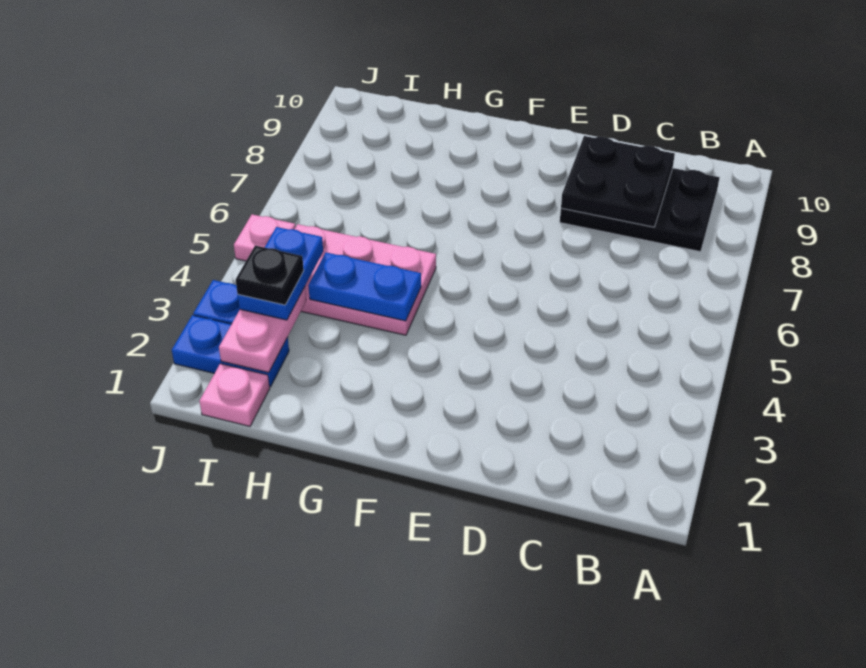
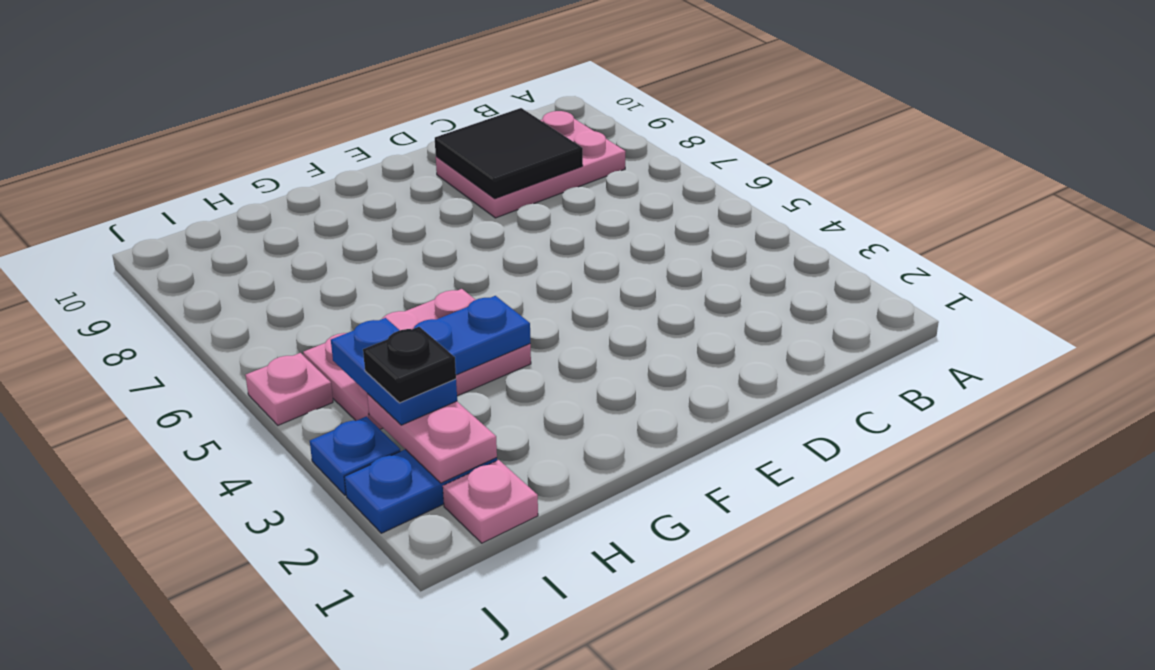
black 2x3 plate [560,168,720,252] -> pink 2x3 plate [436,111,626,218]
black 2x2 plate [561,136,675,227] -> black 2x2 tile [435,108,583,199]

